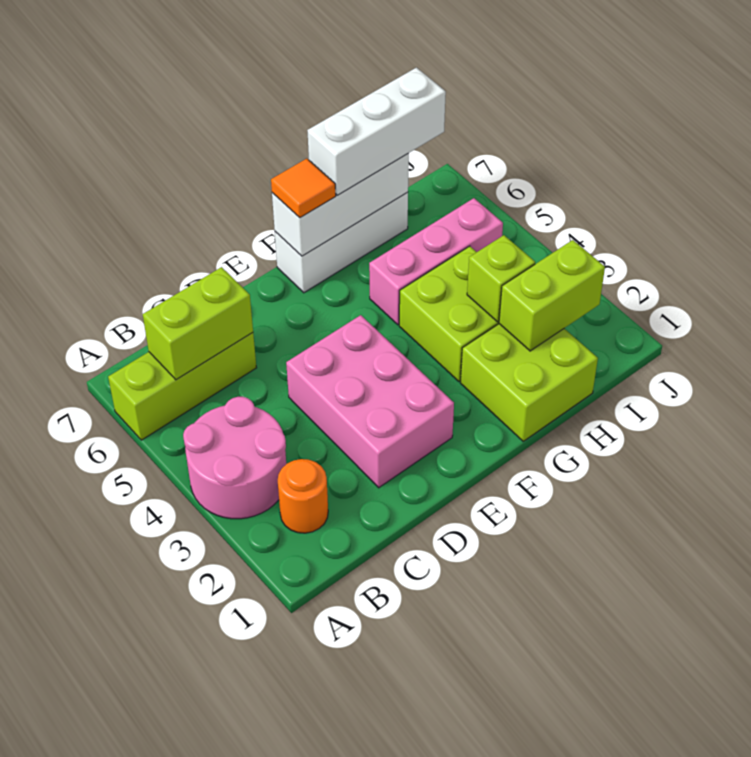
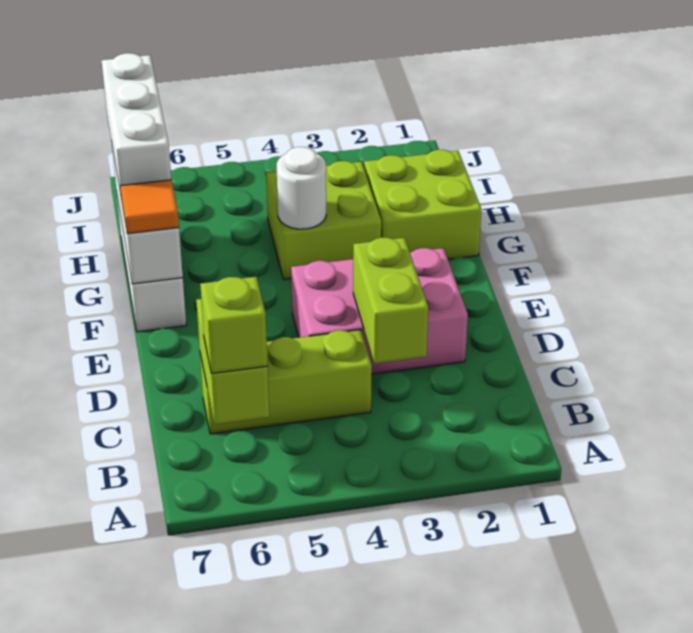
pink 2x2 round brick [183,397,286,519] -> none
lime 1x3 brick [108,333,256,440] -> lime 1x3 brick turned to [200,330,372,434]
orange 1x1 round brick [278,459,328,533] -> none
none -> white 1x1 round brick [277,147,326,229]
pink 1x3 brick [369,198,503,325] -> none
lime 1x2 brick [499,240,605,351] -> lime 1x2 brick moved to [353,237,428,364]
lime 1x1 brick [467,235,535,322] -> lime 1x1 brick moved to [200,277,267,374]

